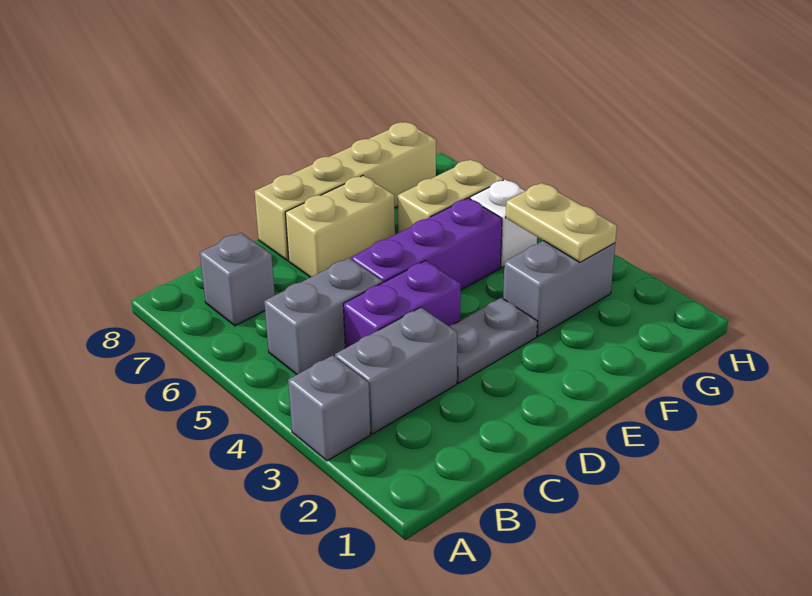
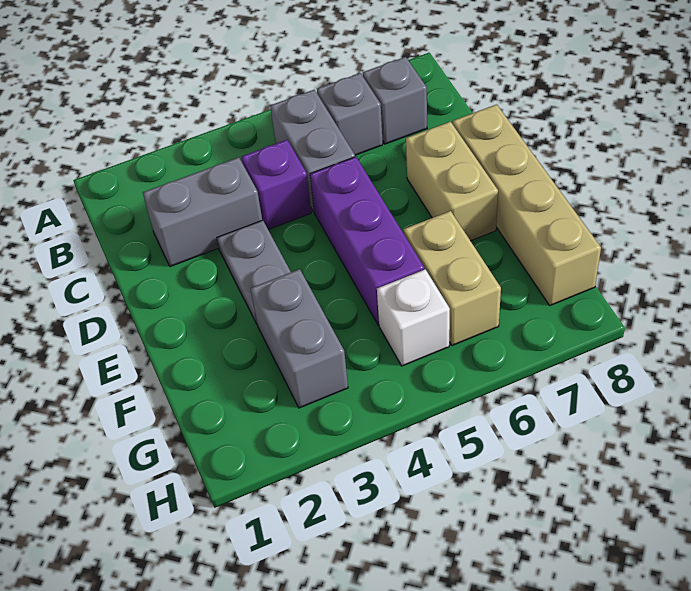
grey 1x1 brick [288,355,370,461] -> grey 1x1 brick moved to [317,73,383,155]
grey 1x2 brick [335,307,457,434] -> grey 1x2 brick turned to [143,157,262,267]
purple 1x2 brick [343,261,461,348] -> purple 1x1 brick [242,140,311,230]
tan 1x2 plate [506,183,617,262] -> none

